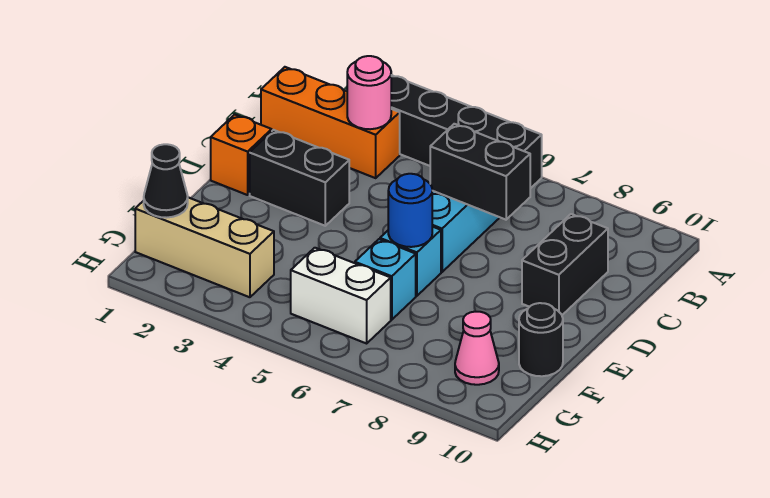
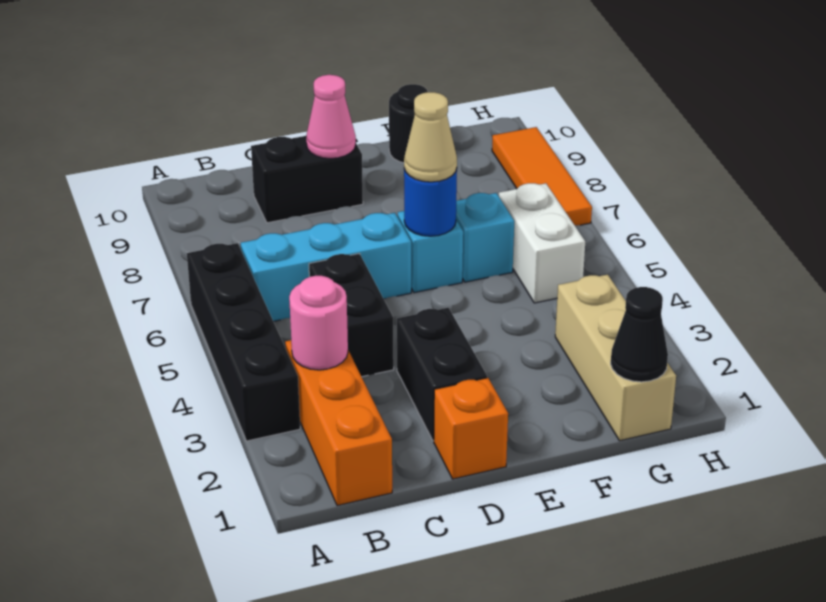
black 1x2 brick [430,124,530,220] -> black 1x2 brick moved to [309,254,394,377]
none -> tan 1x1 cone [404,92,457,182]
pink 1x1 cone [455,312,499,385] -> pink 1x1 cone moved to [306,75,356,159]
none -> orange 1x3 tile [492,127,592,225]

